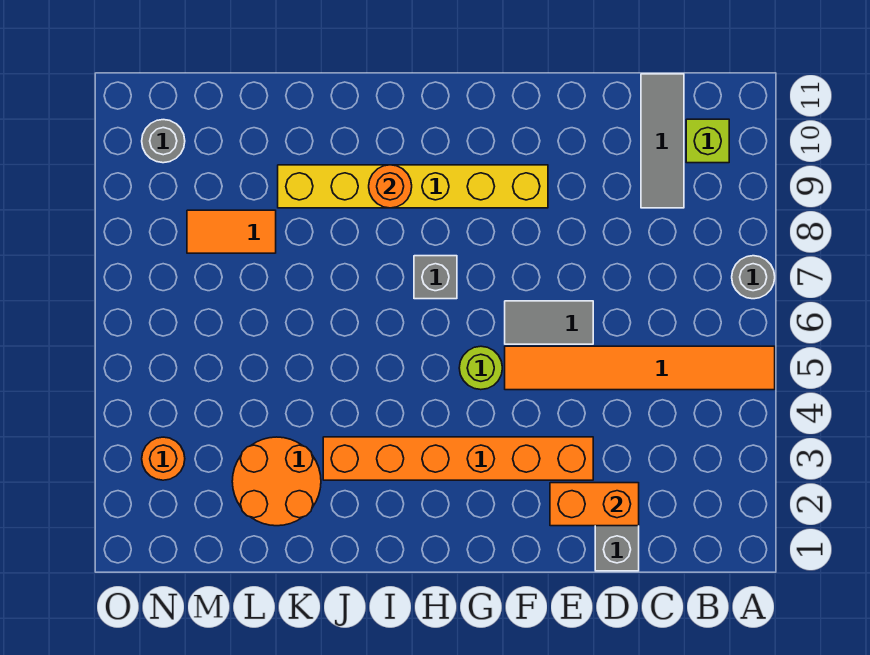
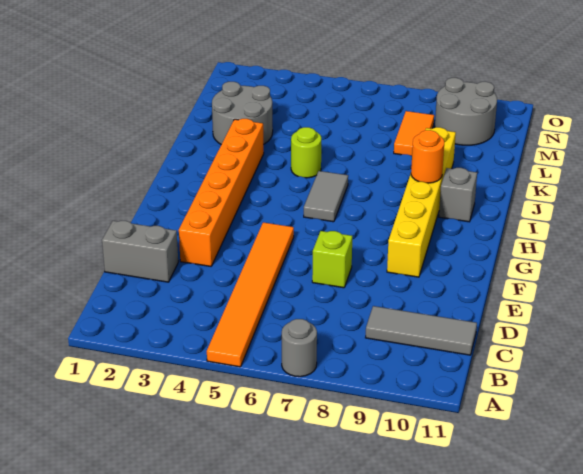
lime 1x1 brick [686,119,729,163] -> lime 1x1 brick moved to [312,231,352,288]
orange 1x2 brick [550,483,639,526] -> none
grey 1x2 tile [505,301,593,344] -> grey 1x2 tile moved to [304,171,348,222]
lime 1x1 round brick [459,346,502,390] -> lime 1x1 round brick moved to [291,127,321,178]
grey 1x1 brick [414,256,457,299] -> grey 1x1 brick moved to [439,168,477,222]
orange 2x2 round brick [232,437,321,526] -> grey 2x2 round brick [212,82,273,145]
orange 1x1 round brick [142,437,185,480] -> none
grey 1x1 round brick [142,120,185,163] -> grey 2x2 round brick [435,78,497,145]

